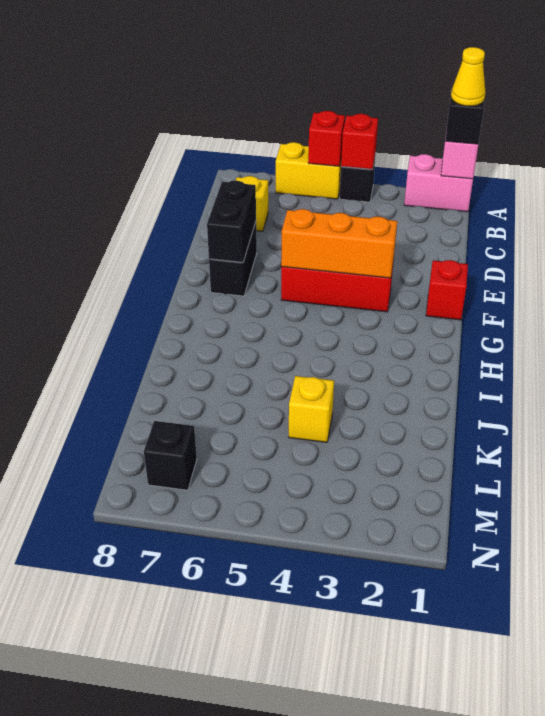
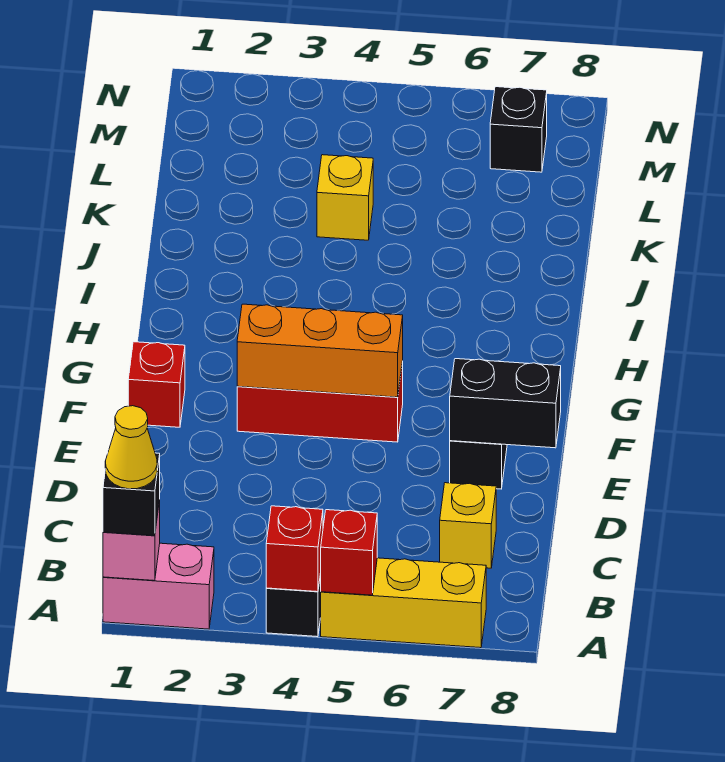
yellow 1x2 brick [276,142,341,199] -> yellow 1x3 brick [321,558,486,648]
black 1x2 brick [207,181,256,262] -> black 1x2 brick turned to [450,359,561,448]

